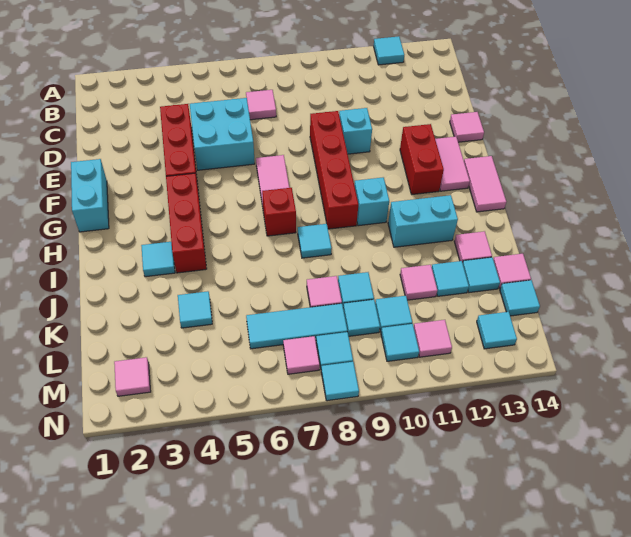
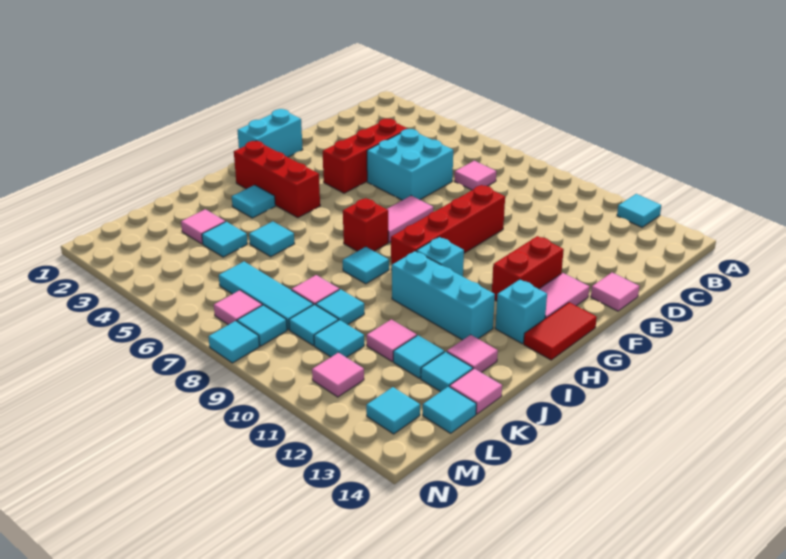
cyan 1x1 brick [339,108,372,154] -> cyan 1x1 brick moved to [495,280,547,344]
red 1x3 brick [166,173,207,273] -> red 1x3 brick turned to [234,141,320,218]
pink 1x2 tile [464,156,506,212] -> red 1x2 tile [524,302,597,360]
cyan 1x2 brick [388,195,458,247] -> cyan 1x3 brick [392,251,495,340]
pink 1x1 tile [114,357,151,396] -> pink 1x1 tile moved to [181,209,225,244]
cyan 1x1 tile [381,324,419,361] -> cyan 1x1 tile moved to [249,221,295,257]

